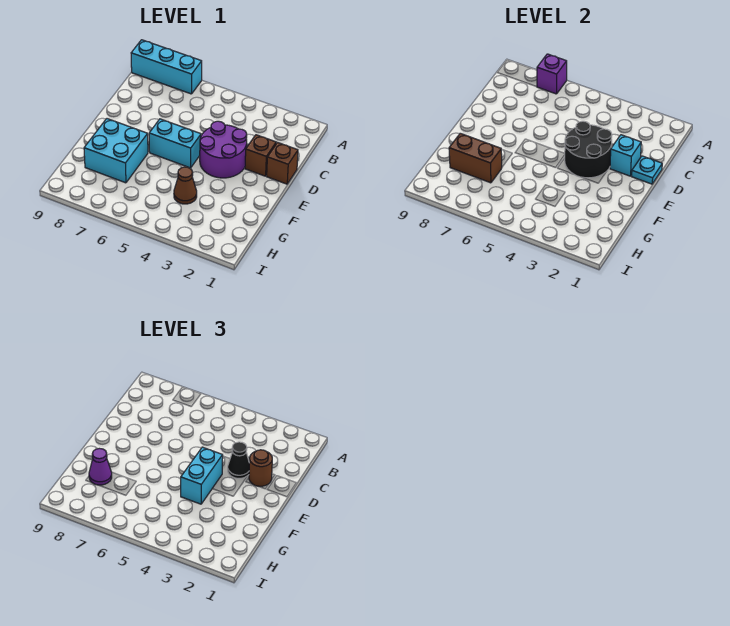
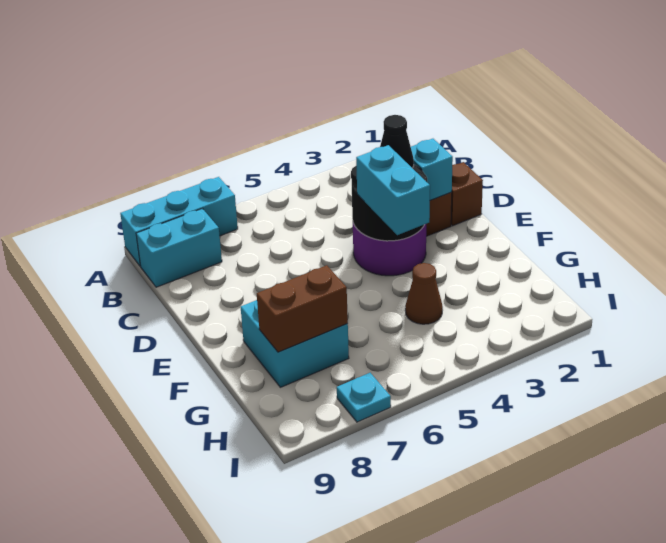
purple 1x1 brick [537,54,567,94] -> none
cyan 1x1 plate [632,156,662,184] -> cyan 1x1 plate moved to [337,373,391,422]
brown 1x1 round brick [249,450,272,486] -> none
cyan 1x2 brick [149,119,201,168] -> cyan 1x2 brick moved to [136,209,222,287]
purple 1x1 cone [89,448,112,485] -> none

